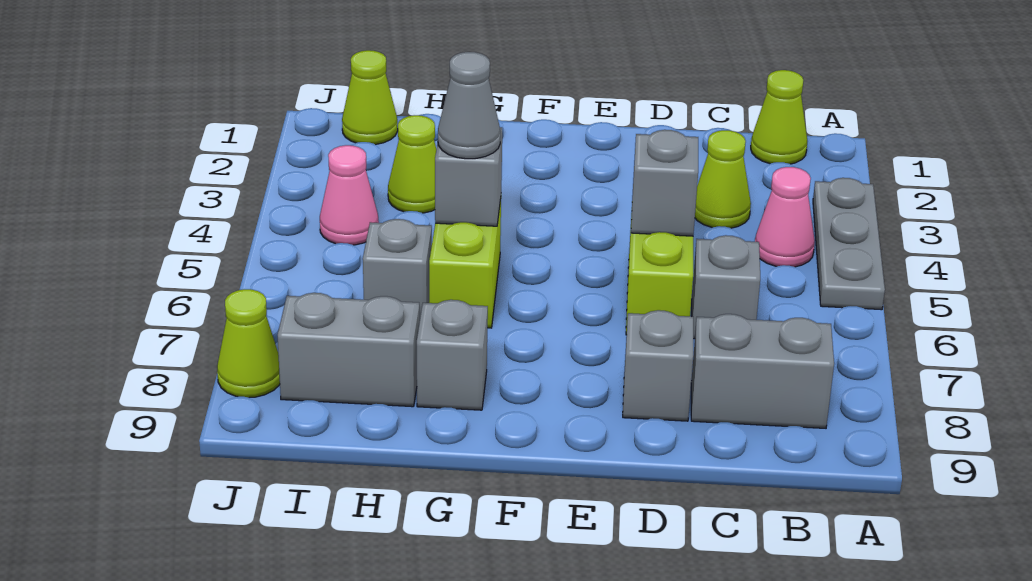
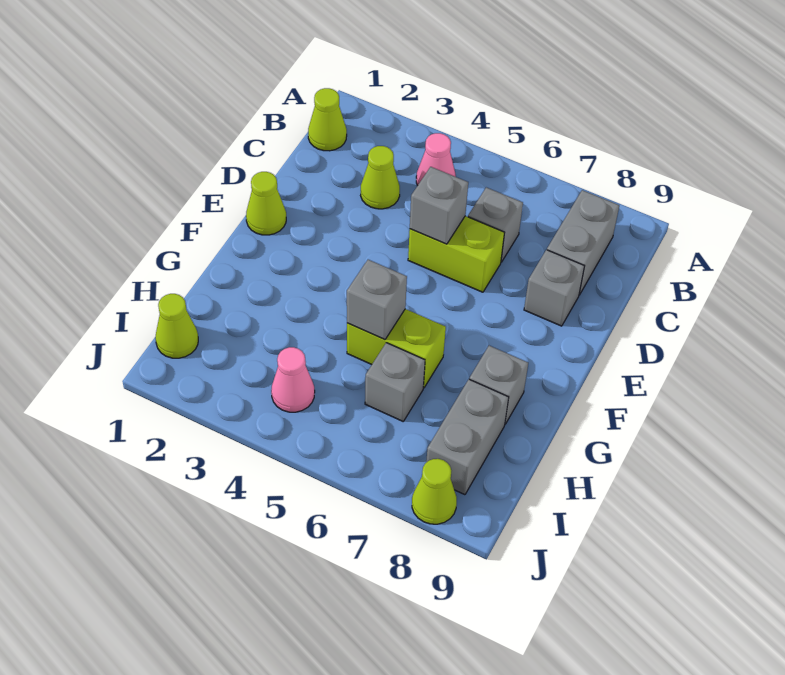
grey 1x3 plate [813,178,885,310] -> none
grey 1x1 cone [438,52,501,159] -> none
lime 1x1 cone [388,115,436,213] -> lime 1x1 cone moved to [246,172,286,235]

